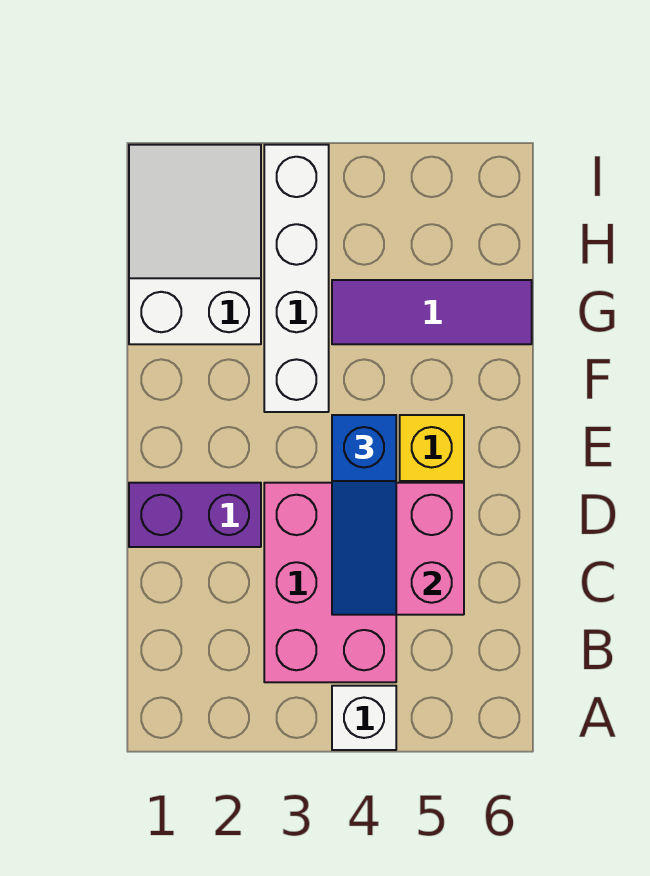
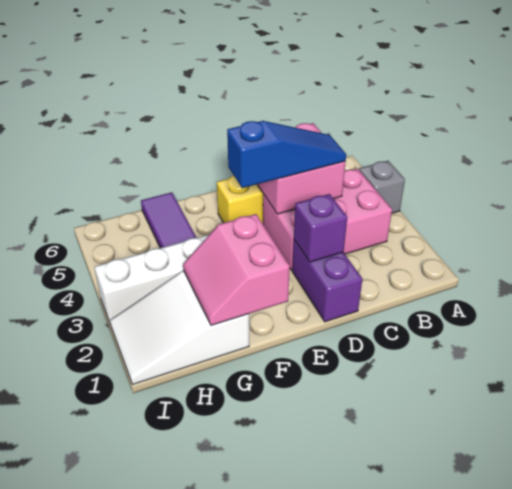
white 1x1 brick [332,686,396,750] -> grey 1x1 brick [359,161,405,213]
none -> purple 1x1 brick [294,194,347,262]
none -> pink 2x2 slope [183,214,290,326]

